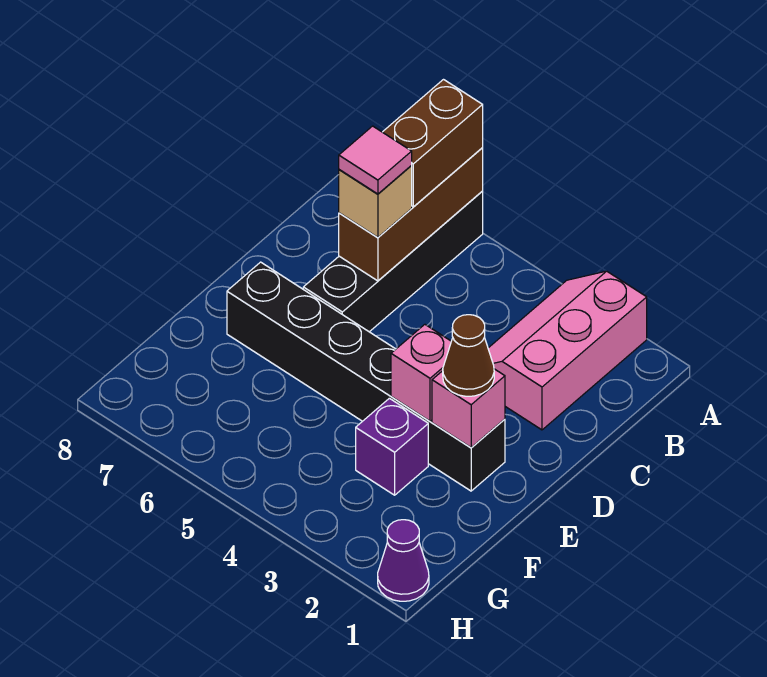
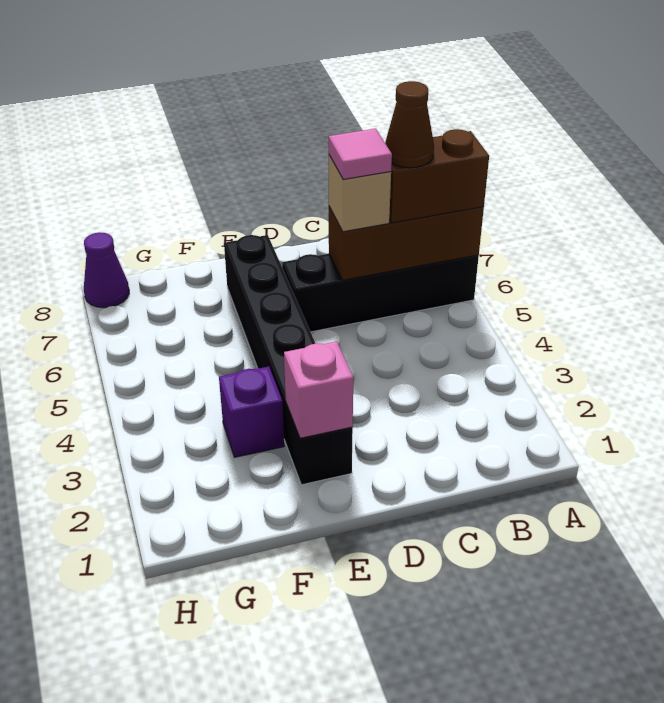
pink 2x3 slope [488,271,647,430] -> none
brown 1x1 cone [443,315,494,396] -> brown 1x1 cone moved to [385,81,434,168]
pink 1x1 brick [391,325,451,421] -> none
purple 1x1 cone [378,520,429,601] -> purple 1x1 cone moved to [84,232,129,308]

